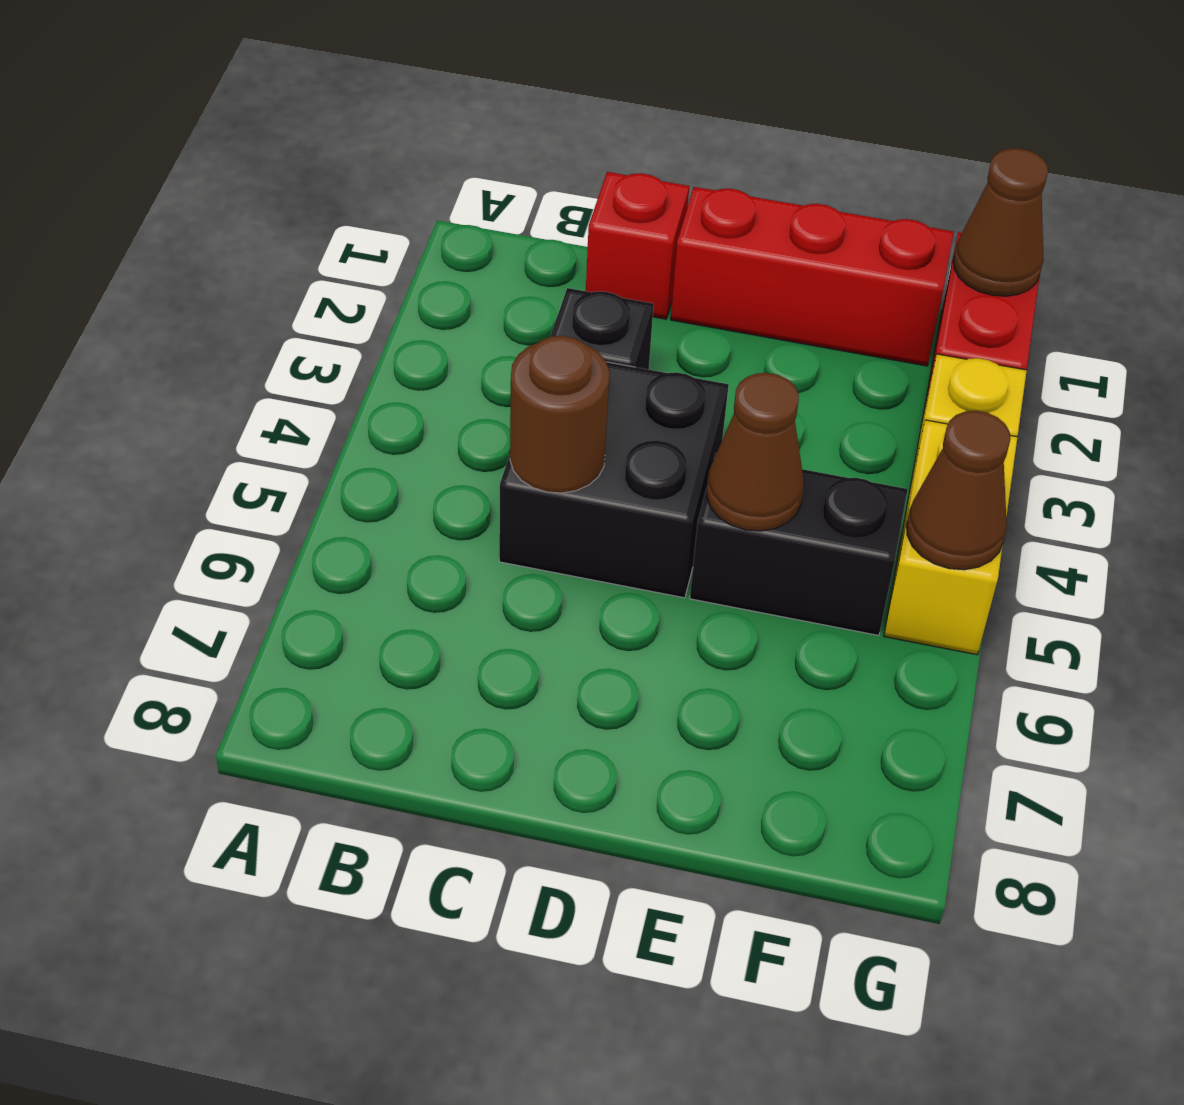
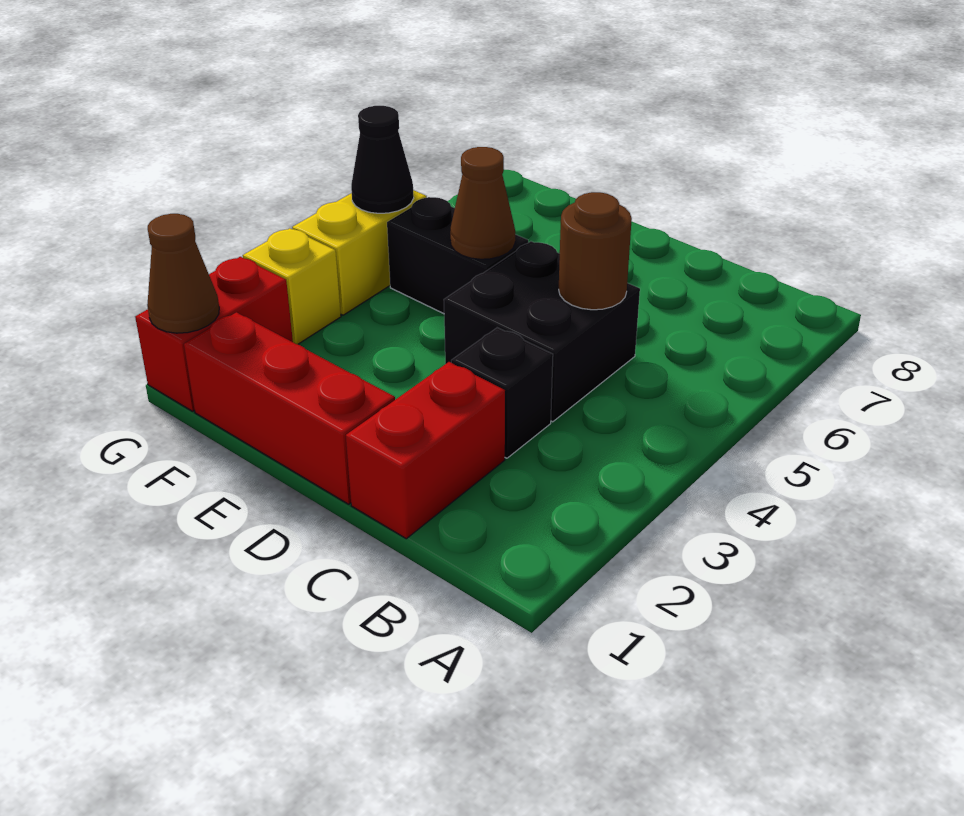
red 1x1 brick [586,172,689,319] -> red 1x2 brick [346,362,505,539]
brown 1x1 cone [907,411,1010,570] -> black 1x1 cone [351,106,414,213]

